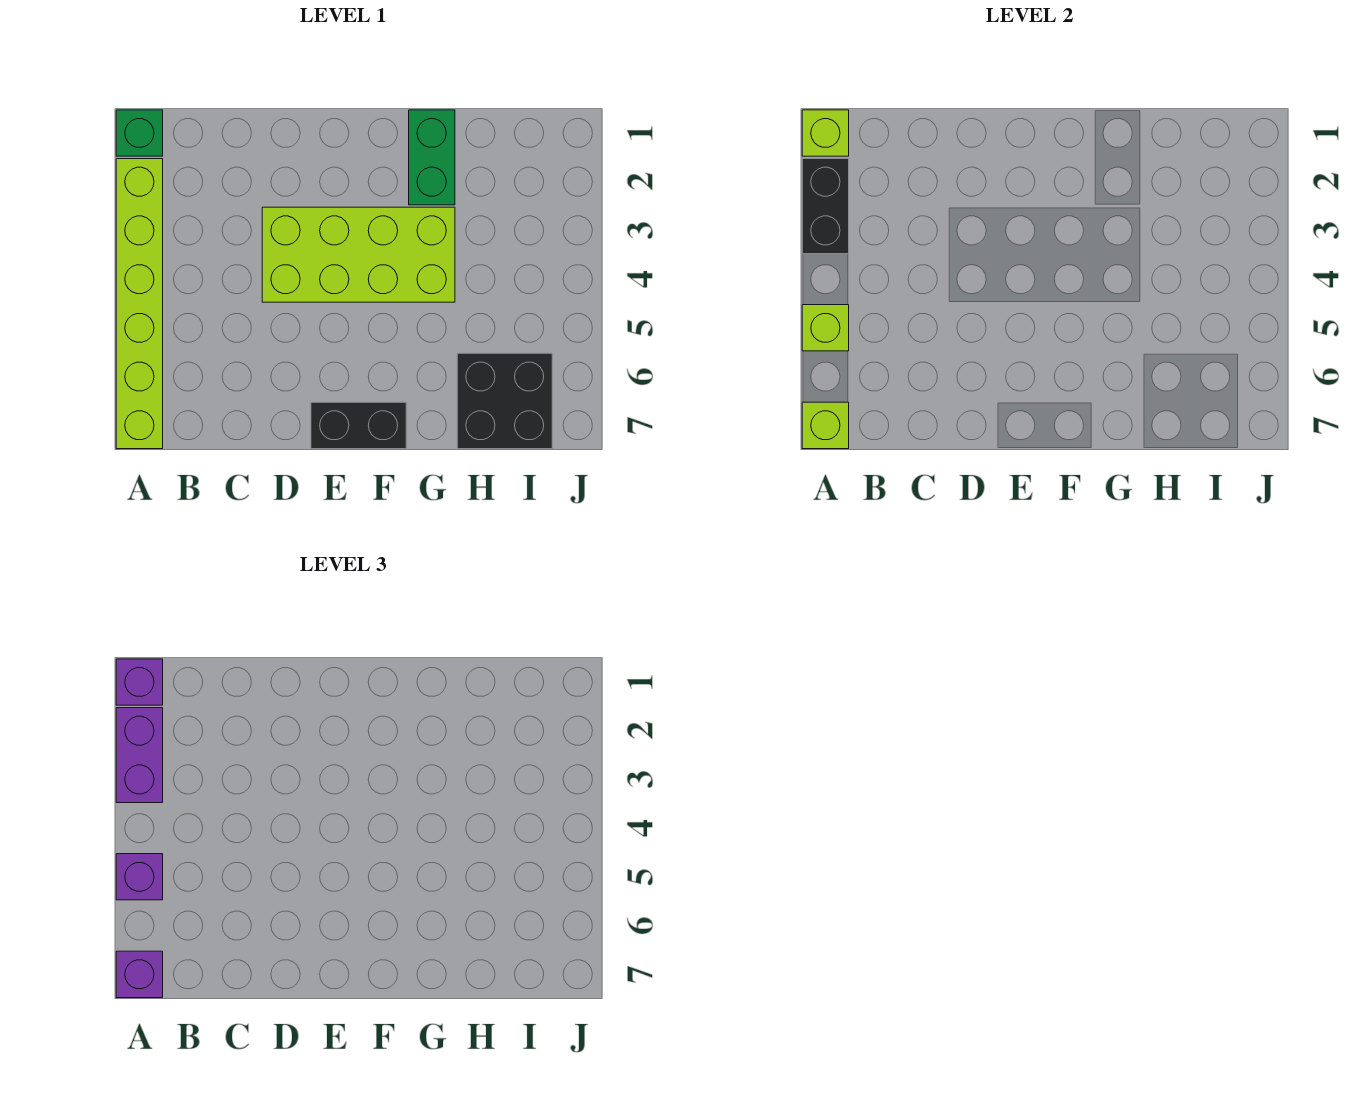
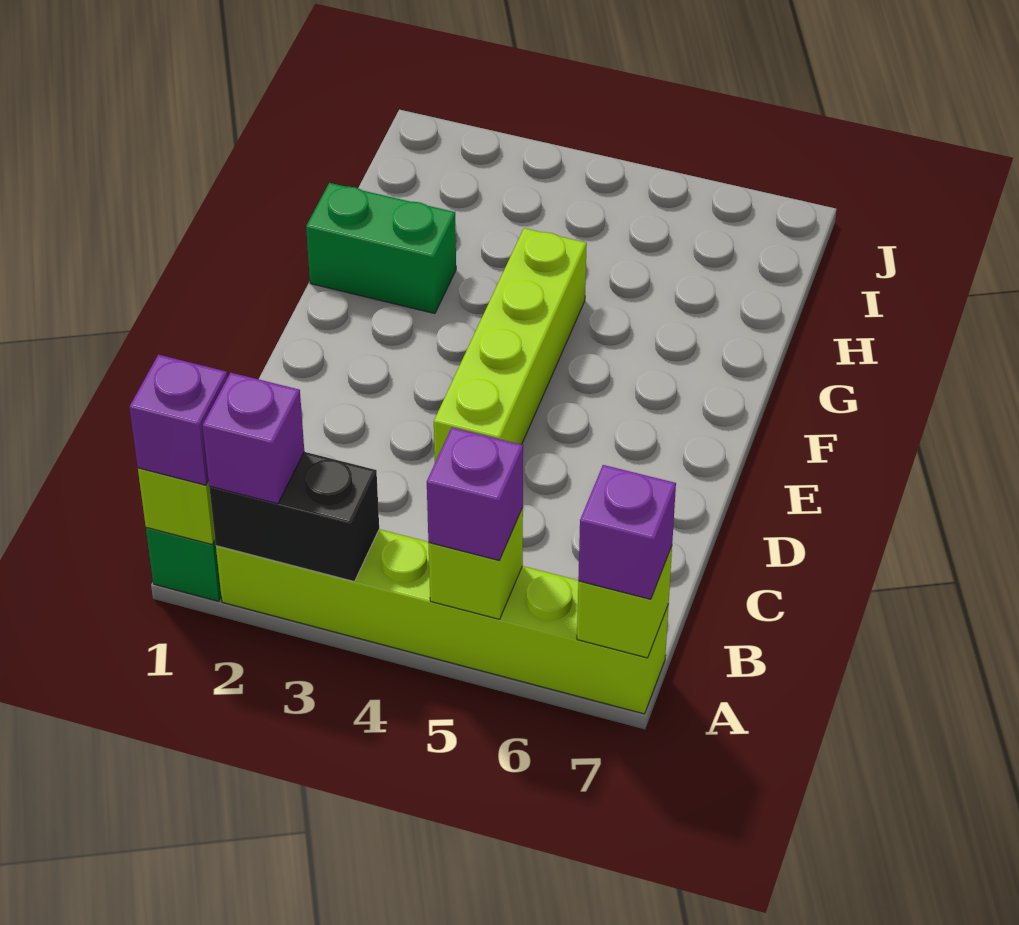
purple 1x2 brick [116,708,163,803] -> purple 1x1 brick [203,373,304,504]
lime 2x4 brick [262,207,455,302] -> lime 1x4 brick [434,228,587,462]
black 1x2 brick [311,402,406,449] -> none
black 2x2 brick [457,353,552,449] -> none

